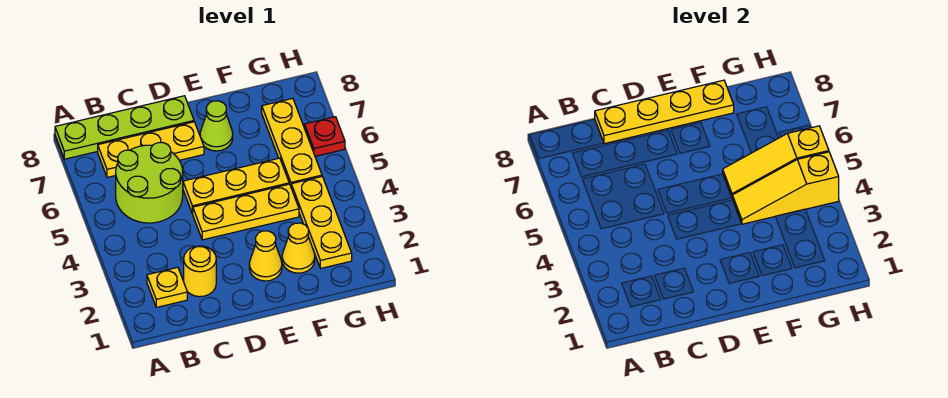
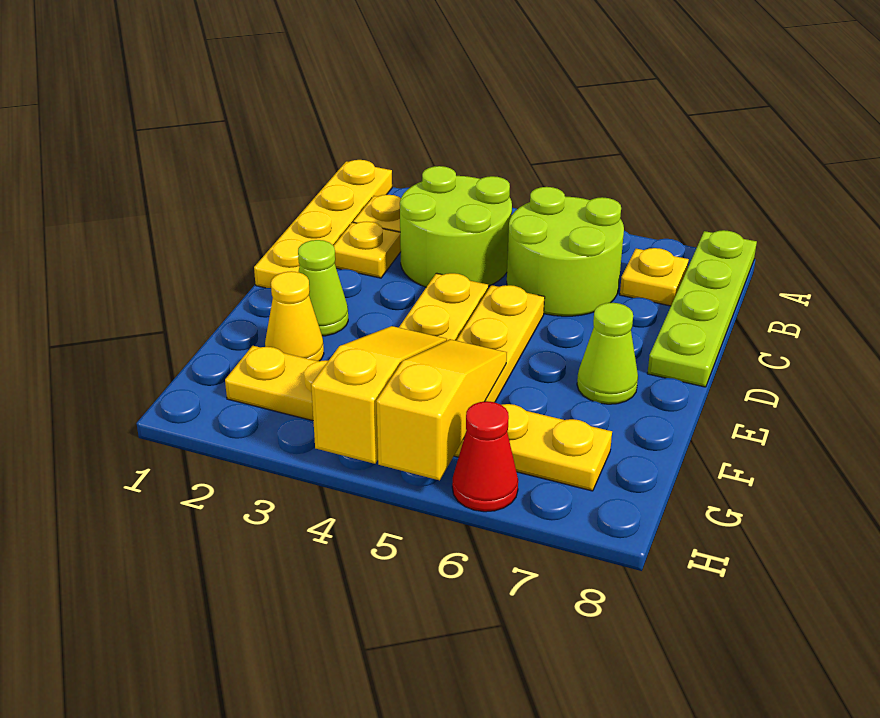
none -> lime 2x2 round brick [400,166,512,287]
yellow 1x3 plate [98,122,204,177] -> yellow 1x1 plate [620,248,689,306]
yellow 1x1 round brick [184,246,216,297] -> yellow 1x1 plate [333,222,401,278]
yellow 1x4 plate [595,80,734,144] -> yellow 1x4 plate moved to [254,160,392,288]
yellow 1x1 cone [249,231,282,281] -> lime 1x1 cone [298,240,348,336]
red 1x1 plate [304,117,345,156] -> red 1x1 cone [452,401,518,512]

